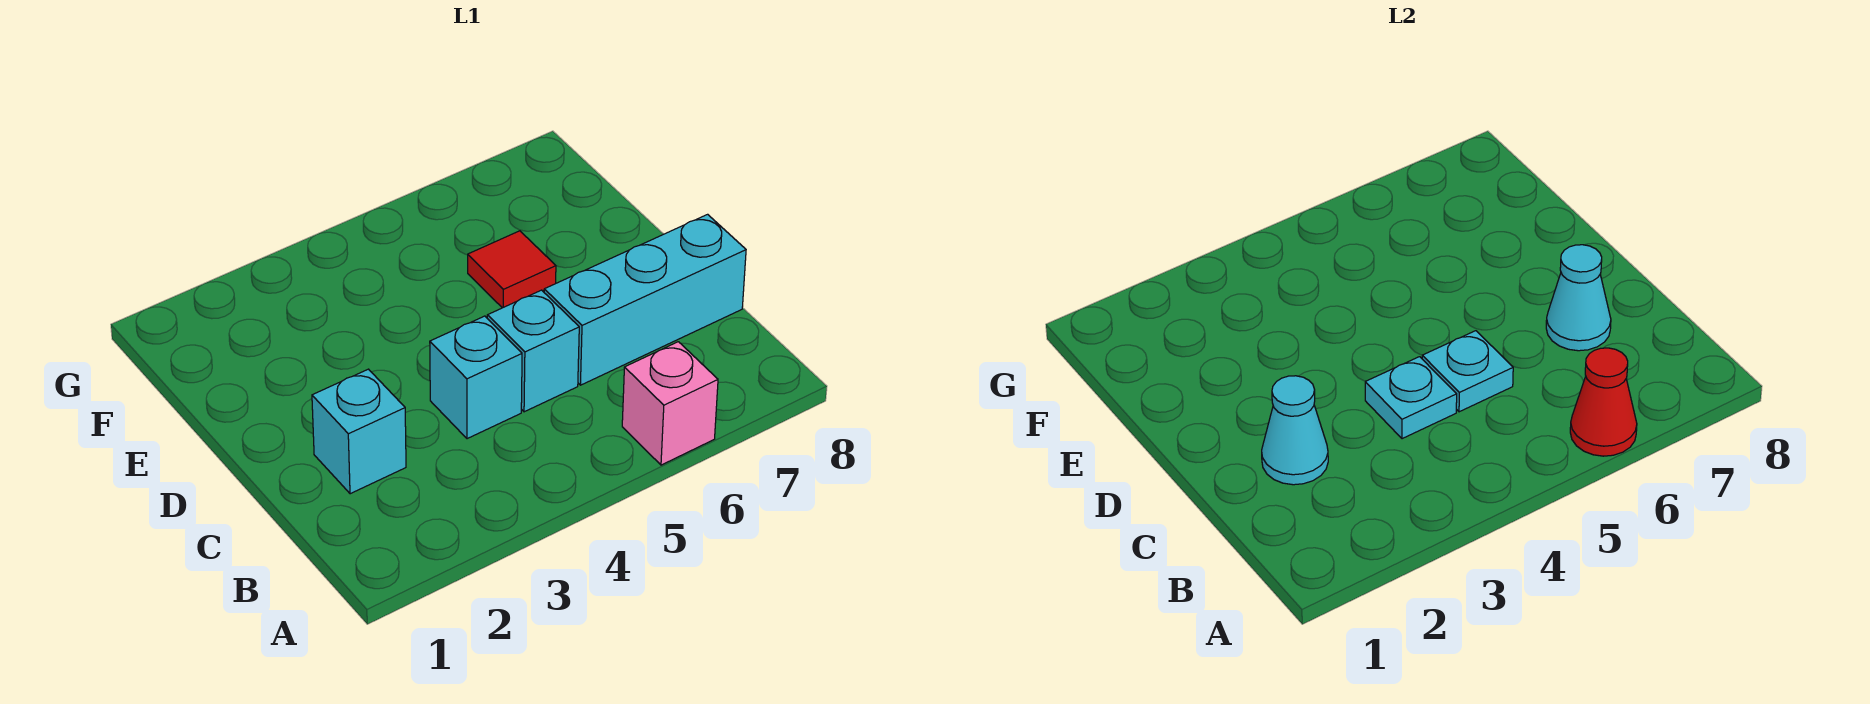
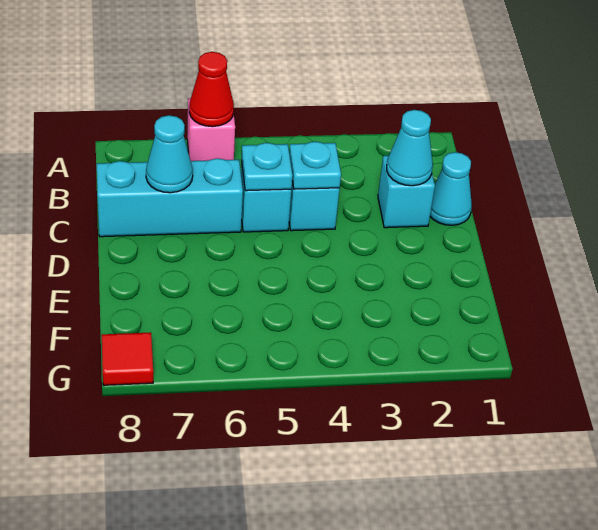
none -> cyan 1x1 cone [430,152,472,225]
red 1x1 tile [468,231,556,308] -> red 1x1 tile moved to [102,333,153,385]

